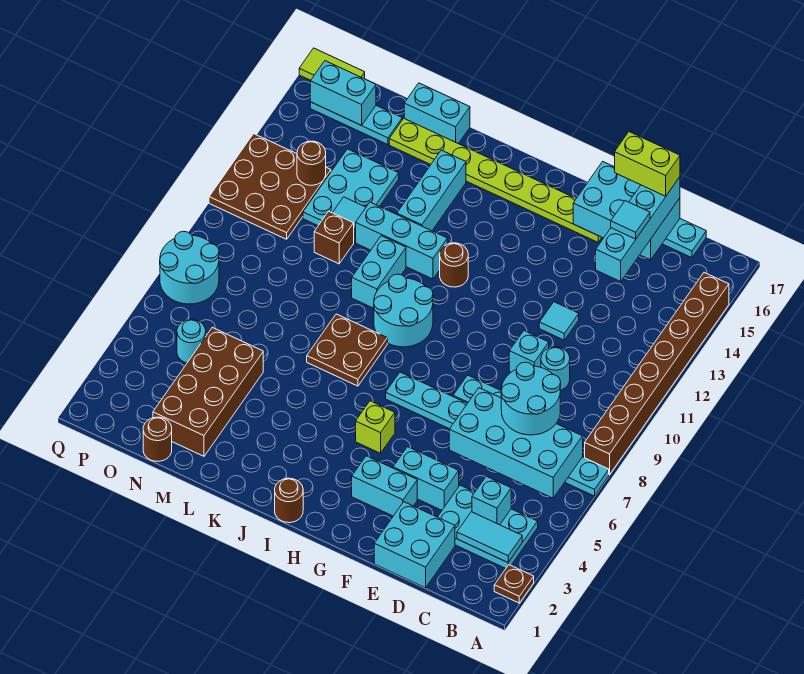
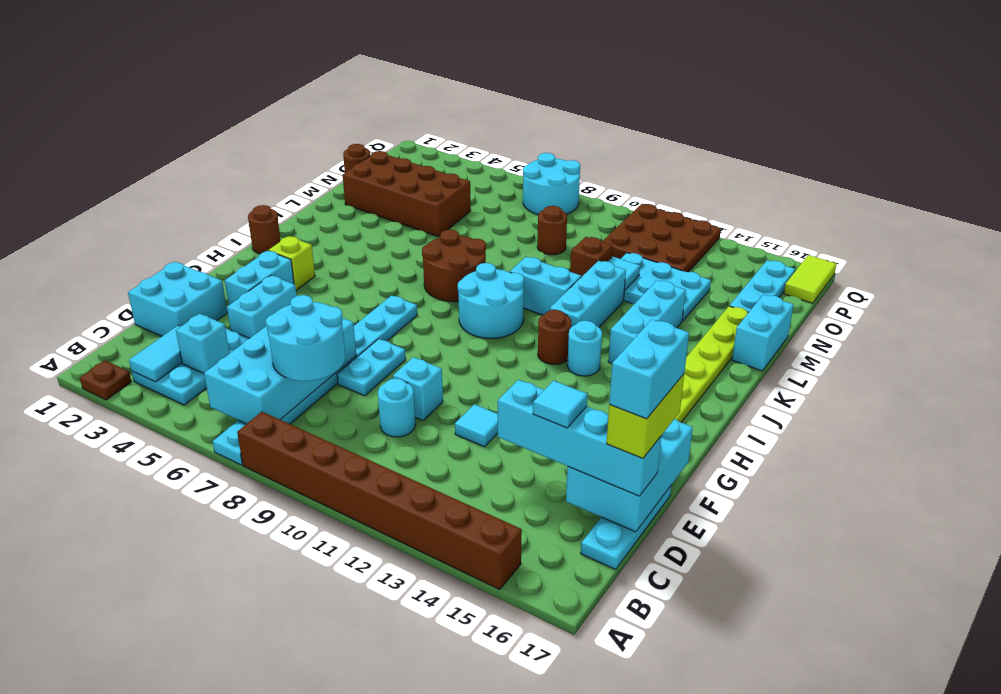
lime 1x1 brick [356,401,395,453] -> lime 1x1 brick moved to [269,236,315,290]
brown 2x2 plate [307,314,387,386] -> brown 2x2 round brick [422,230,486,302]
cyan 1x3 brick [397,150,466,231] -> cyan 1x3 brick turned to [608,280,686,363]
cyan 1x1 round brick [177,319,206,363] -> cyan 1x1 round brick moved to [567,321,602,376]
brown 1x1 round brick [297,141,326,185] -> brown 1x1 round brick moved to [537,206,567,255]
cyan 1x2 brick [310,61,376,125] -> cyan 1x2 brick moved to [609,320,689,419]

